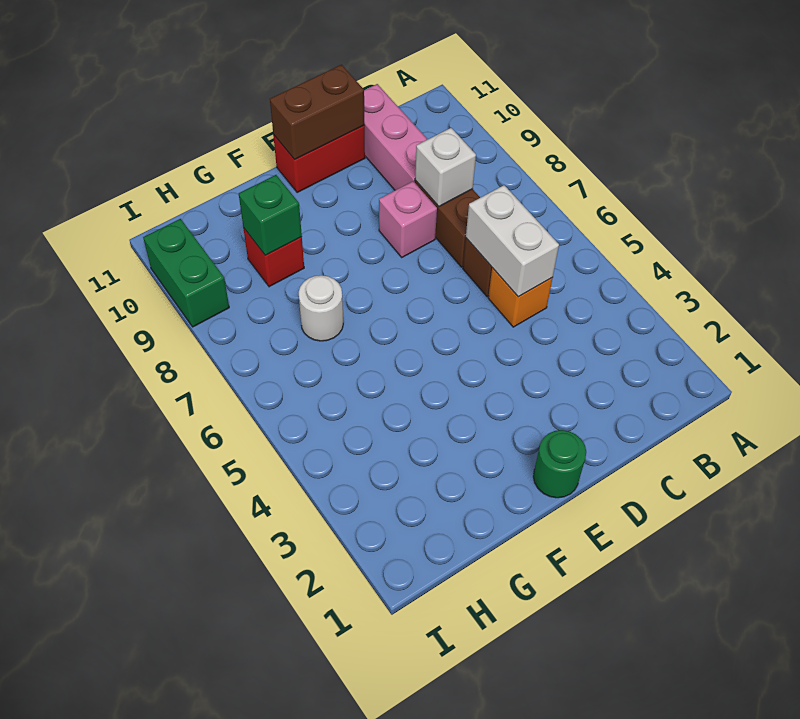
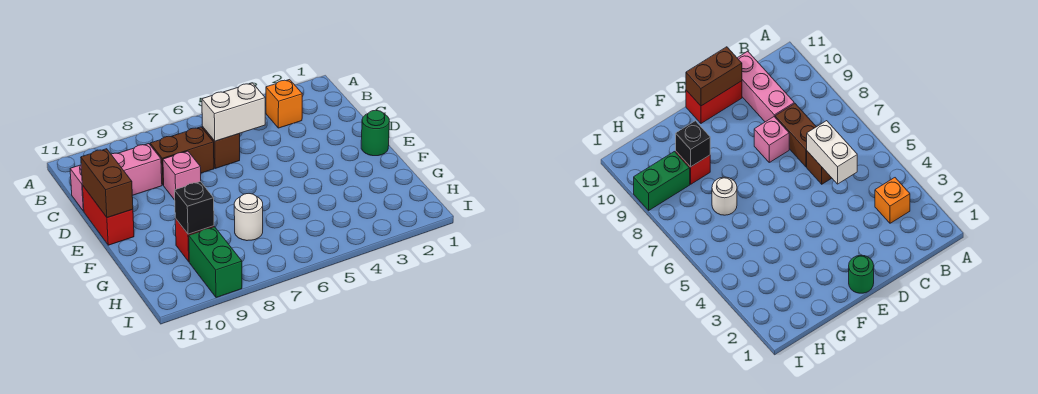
orange 1x1 brick [488,268,552,327] -> orange 1x1 brick moved to [266,80,302,128]
white 1x1 brick [415,128,476,206] -> none
green 1x1 brick [239,175,302,255] -> black 1x1 brick [175,181,214,234]
green 1x2 brick [143,219,229,327] -> green 1x2 brick turned to [189,227,242,298]

